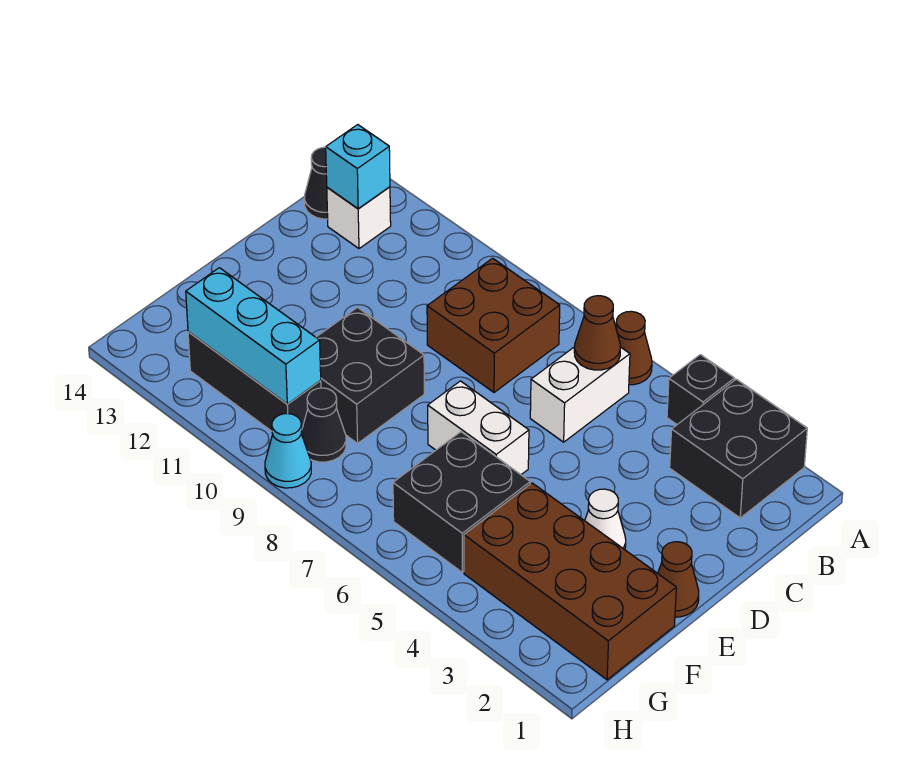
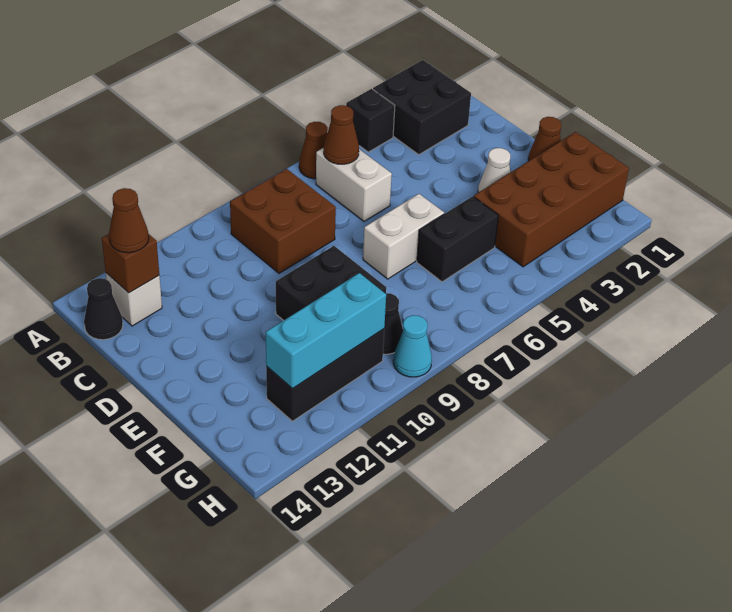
cyan 1x1 brick [326,125,390,209] -> brown 1x1 brick [102,234,159,293]
none -> brown 1x1 cone [109,188,149,253]
black 2x2 brick [393,432,530,572] -> black 1x2 brick [417,196,498,282]

